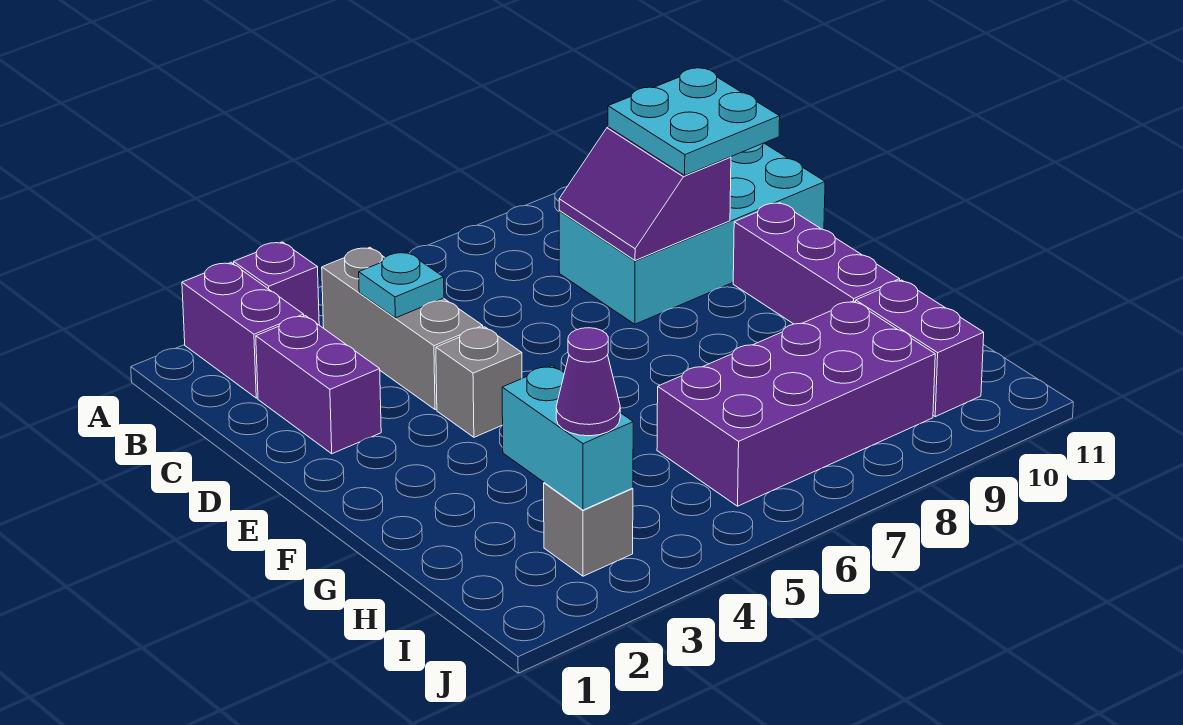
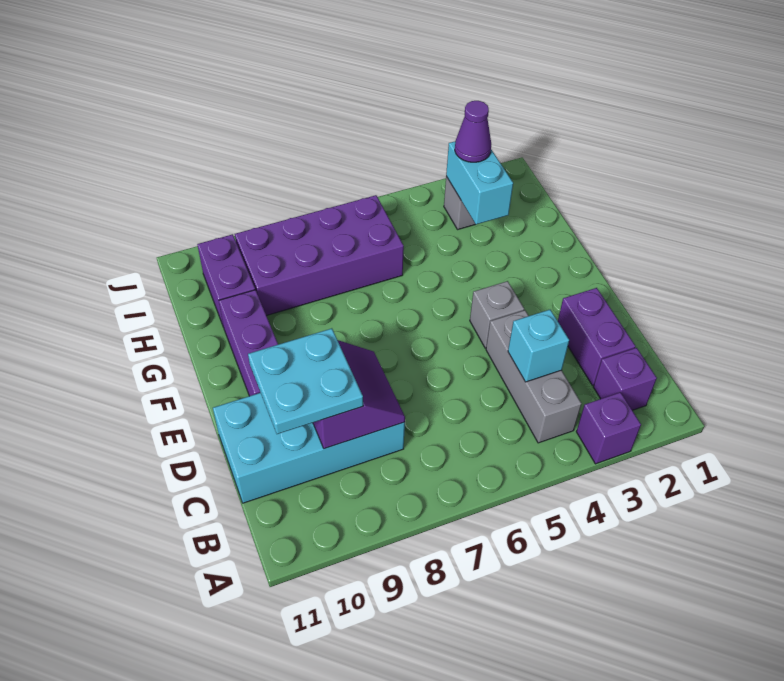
purple 1x2 brick [182,263,304,398] -> purple 1x1 brick [593,348,657,410]
cyan 1x1 plate [359,252,444,318] -> cyan 1x1 brick [508,310,569,382]

